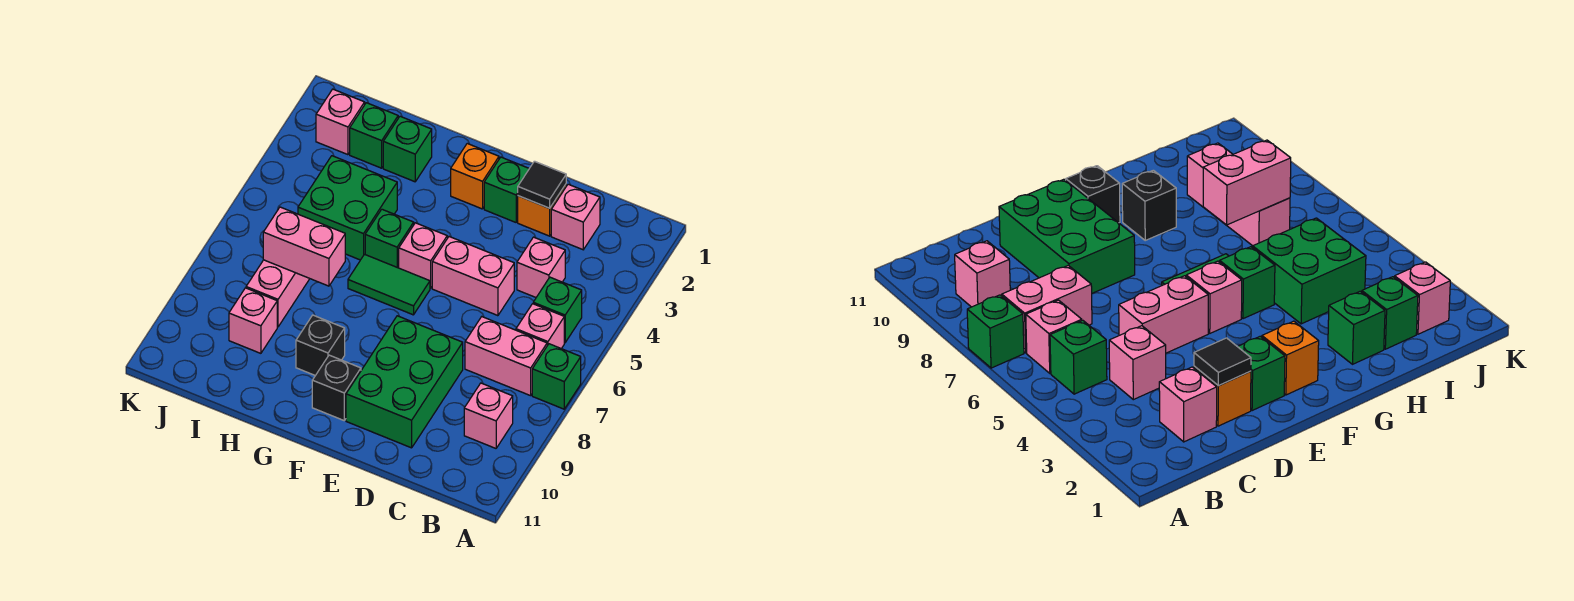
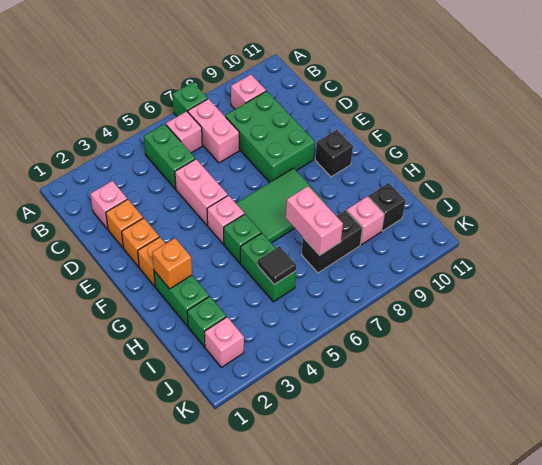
green 1x1 brick [533,277,582,343] -> green 1x2 brick [144,124,195,189]
pink 1x1 brick [517,237,565,297] -> none
black 1x1 tile [518,161,566,208] -> black 1x1 tile moved to [258,246,296,285]
green 2x3 brick [346,316,463,448] -> green 2x3 brick turned to [225,91,315,182]
green 1x1 brick [484,157,529,222] -> orange 1x1 brick [122,218,159,267]
green 1x2 tile [348,254,430,315] -> green 2x3 tile [236,168,326,243]
none -> orange 1x1 brick [152,238,192,289]
black 1x1 brick [296,315,345,376] -> black 1x1 brick moved to [368,183,406,231]
green 1x1 brick [383,116,432,182] -> green 1x2 brick [154,271,209,326]
green 2x2 brick [298,156,397,260] -> green 1x2 brick [240,233,296,302]
pink 1x2 brick [246,260,310,327] -> black 1x2 brick [302,210,363,273]

